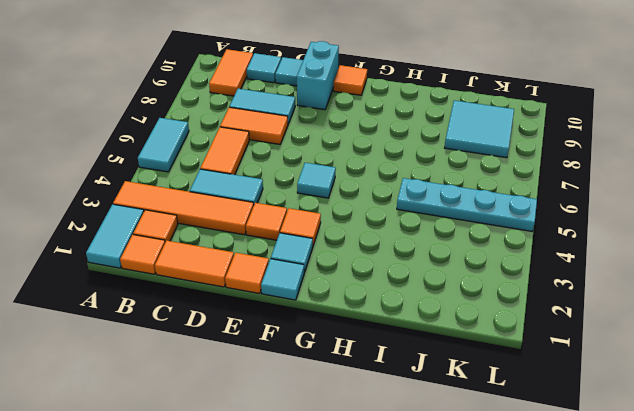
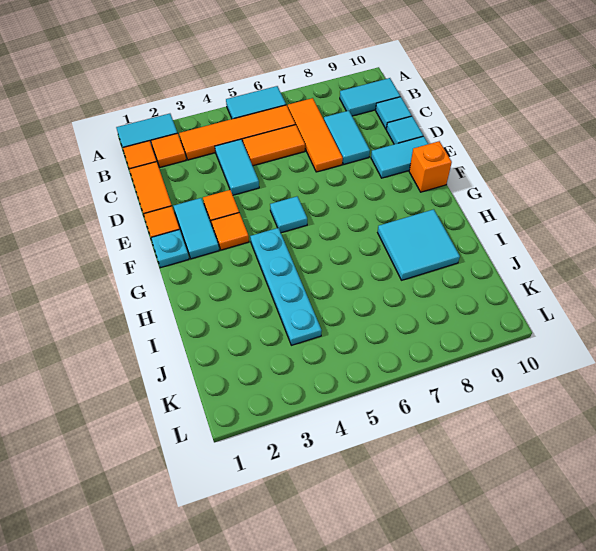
orange 1x4 tile [113,181,254,235] -> orange 1x4 tile turned to [179,105,295,160]
orange 1x2 tile [209,49,253,96] -> cyan 1x2 tile [340,78,400,116]
orange 1x2 tile [220,107,288,144] -> orange 1x3 tile [288,98,343,172]
cyan 1x2 brick [297,41,339,110] -> cyan 1x2 tile [371,136,428,178]
cyan 1x1 tile [261,259,304,300] -> cyan 1x1 plate [151,230,189,268]
cyan 1x1 tile [271,233,313,272] -> cyan 1x2 tile [174,198,219,259]
orange 1x1 tile [334,65,367,95] -> orange 1x1 brick [409,141,452,192]
cyan 1x4 plate [397,178,537,231] -> cyan 1x4 plate moved to [250,228,322,345]
cyan 2x2 tile [445,100,514,158] -> cyan 2x2 tile moved to [378,209,460,280]

